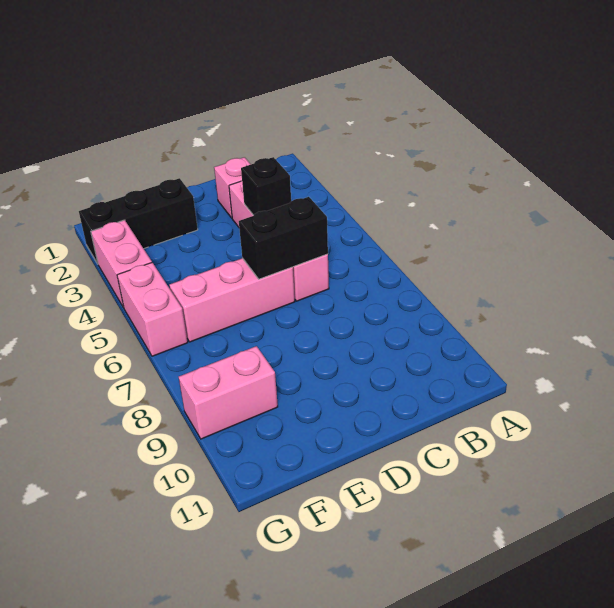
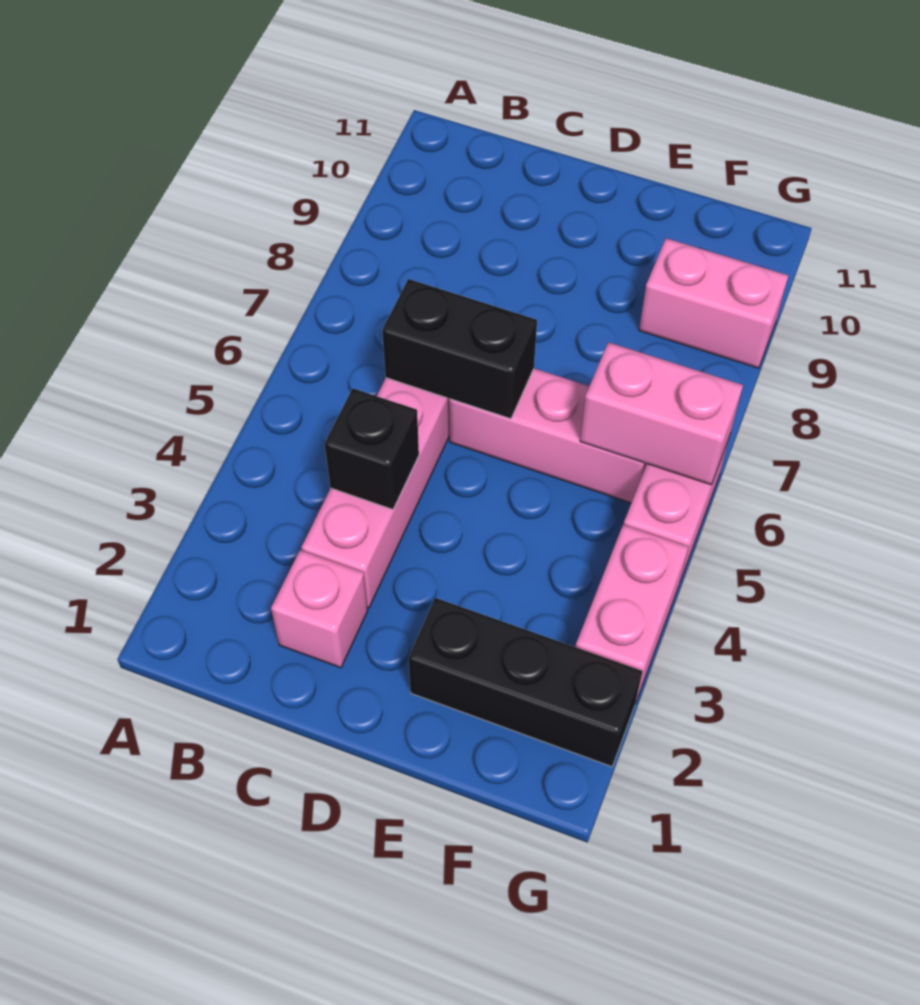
none -> pink 1x2 brick [580,342,743,485]

